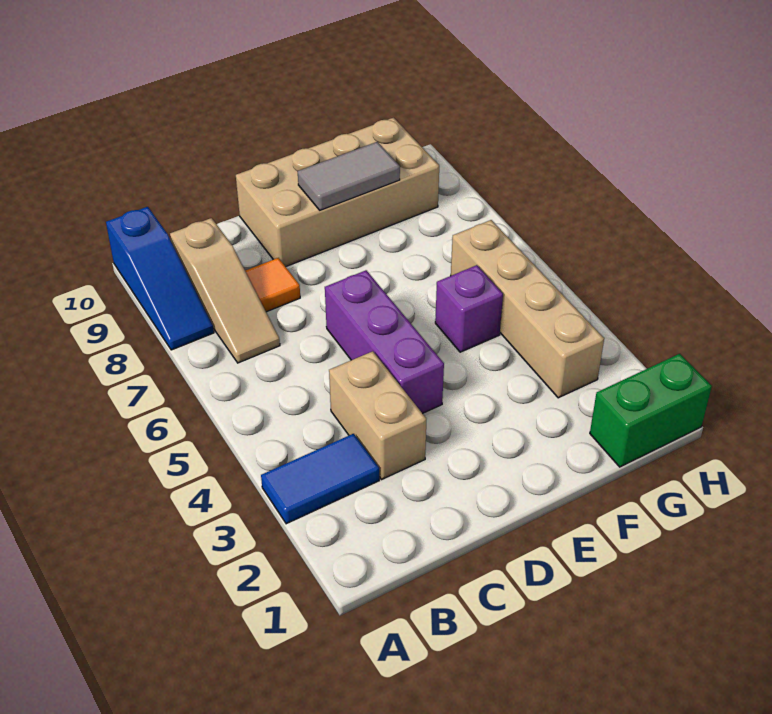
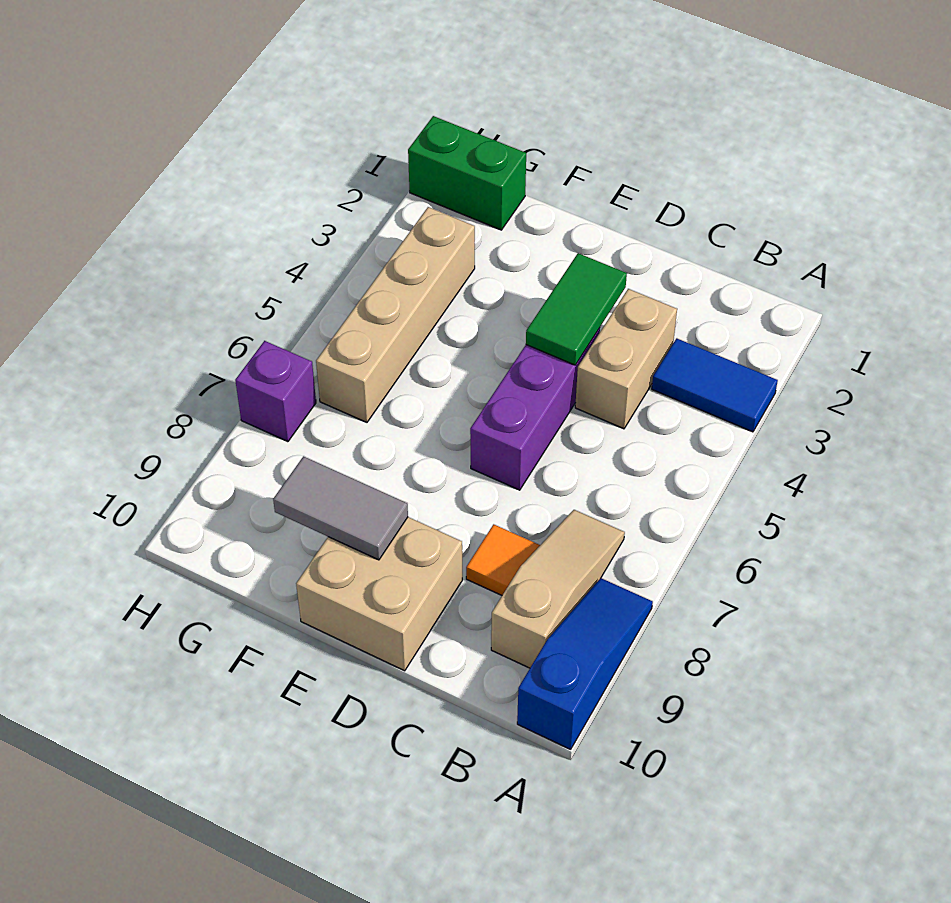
none -> green 1x2 tile [526,253,627,365]
tan 2x4 brick [236,118,439,267] -> tan 2x2 brick [296,517,462,671]
purple 1x1 brick [435,265,503,352] -> purple 1x1 brick moved to [235,341,316,442]

